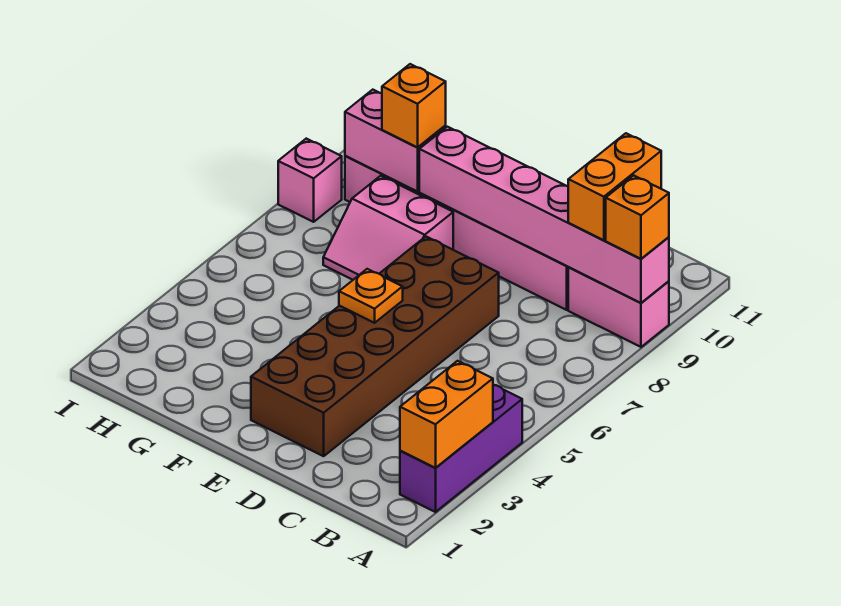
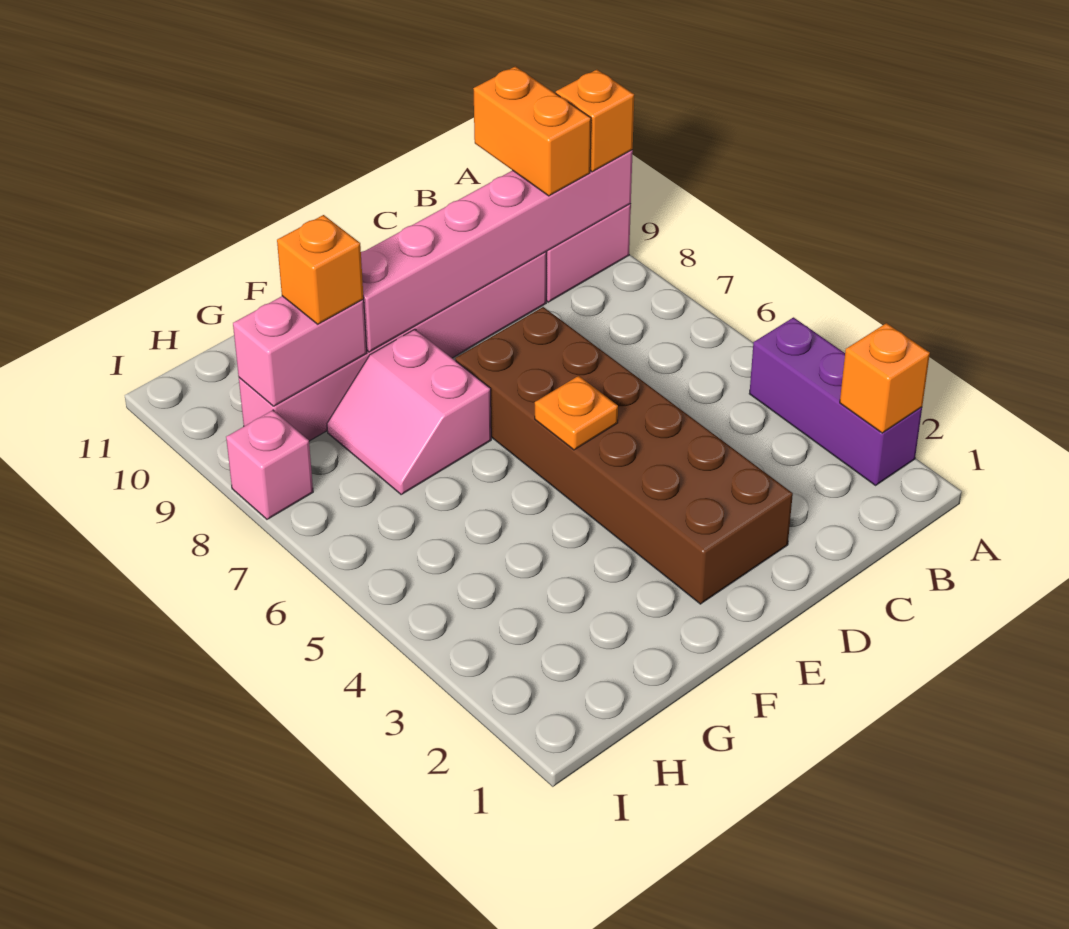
orange 1x2 brick [400,361,493,468] -> orange 1x1 brick [840,323,930,433]
pink 2x2 slope [323,176,453,280] -> pink 2x2 slope turned to [327,329,491,494]

